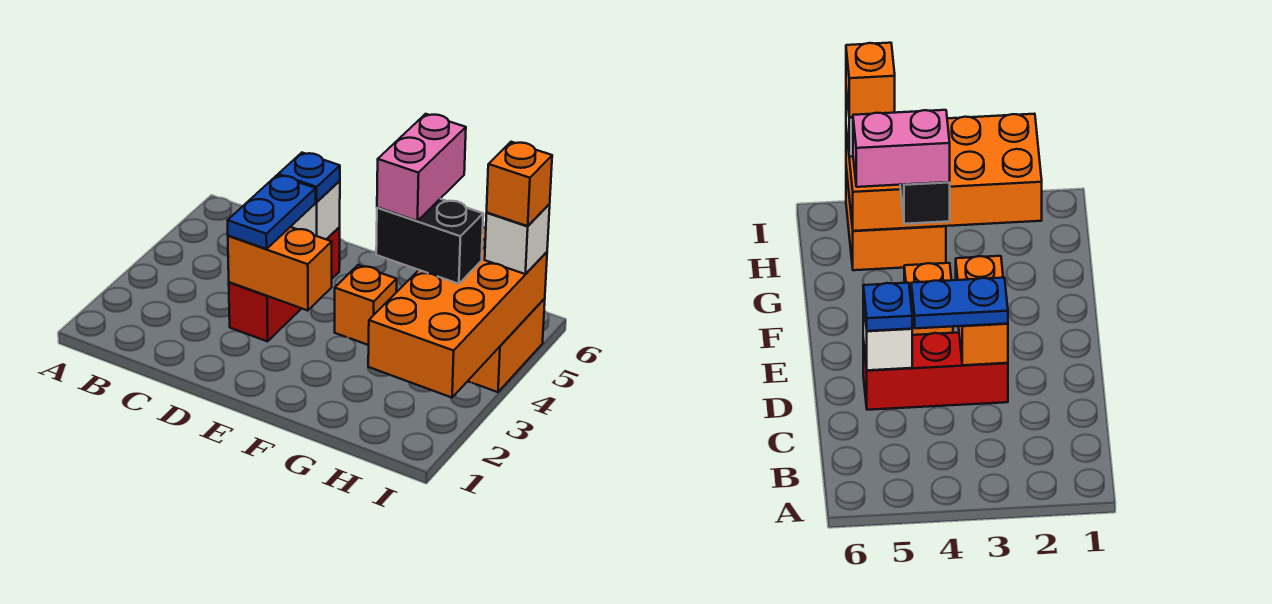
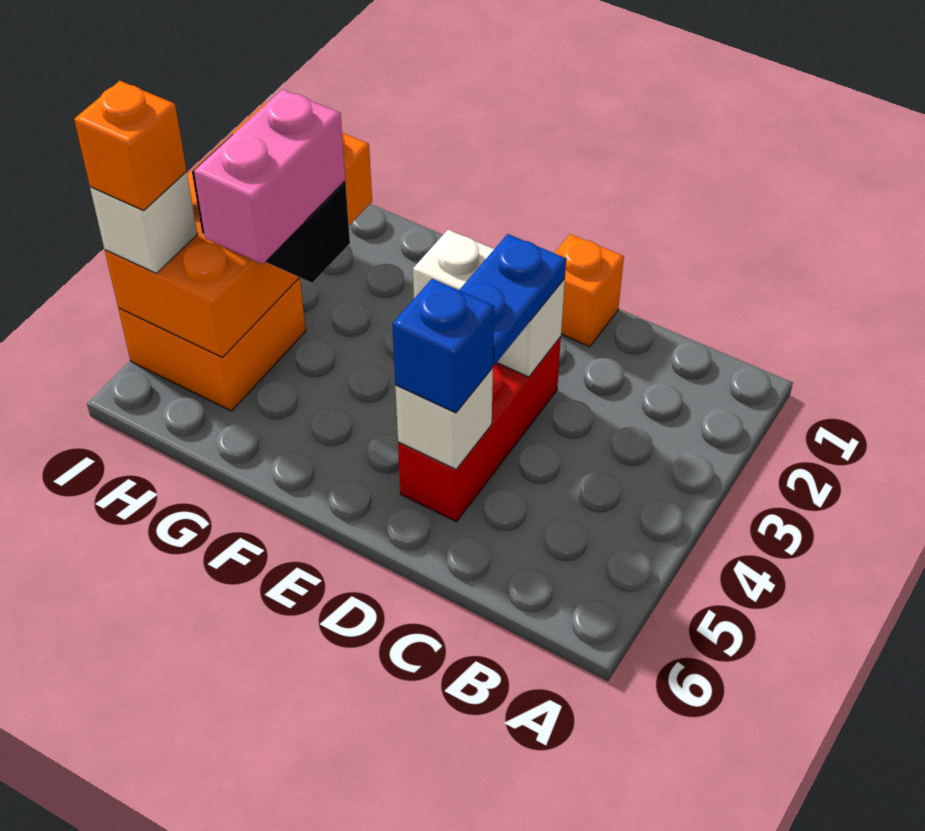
orange 1x2 brick [228,227,332,311] -> white 1x2 brick [413,230,565,377]
blue 1x1 plate [278,153,340,202] -> blue 1x1 brick [392,279,494,413]
orange 1x1 brick [335,265,397,345] -> orange 1x1 brick moved to [555,234,624,347]

